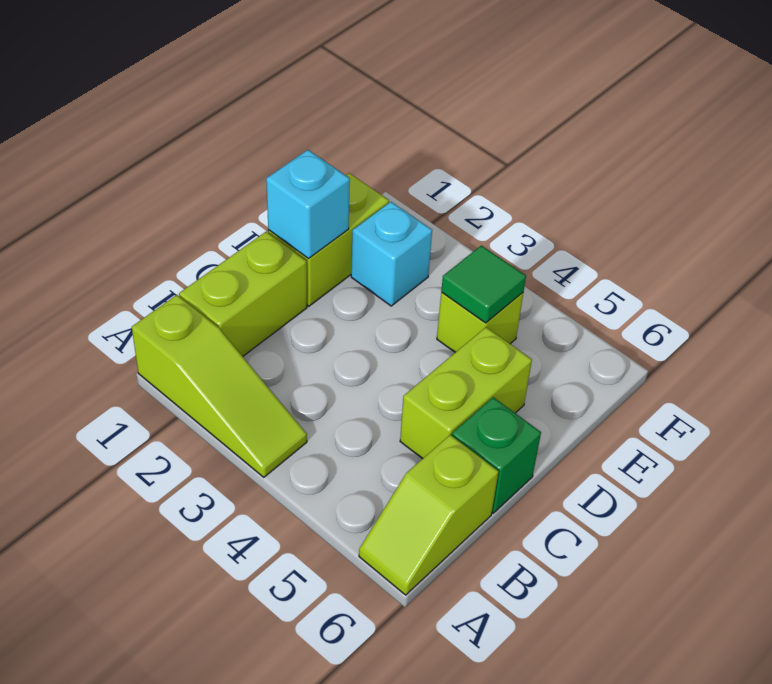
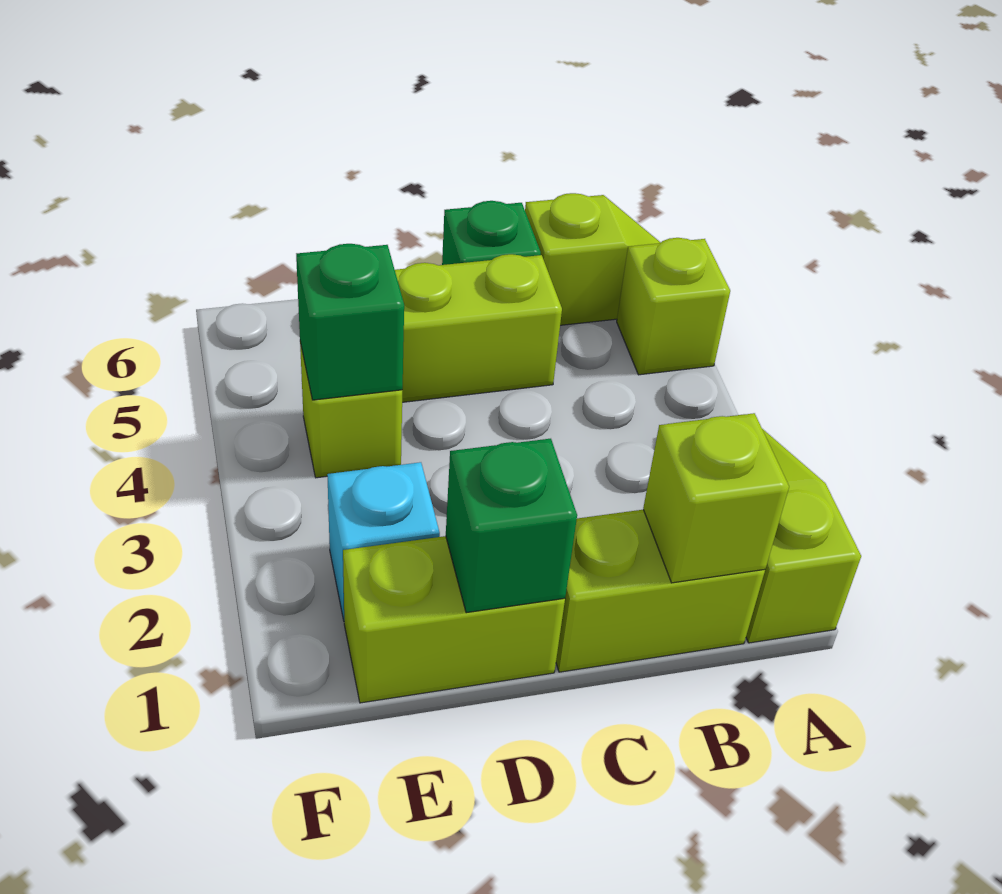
none -> lime 1x1 brick [617,238,730,375]
none -> lime 1x1 brick [643,413,789,583]
cyan 1x1 brick [266,150,350,258] -> green 1x1 brick [446,439,577,613]
green 1x1 tile [441,245,526,323] -> green 1x1 brick [296,244,404,400]

